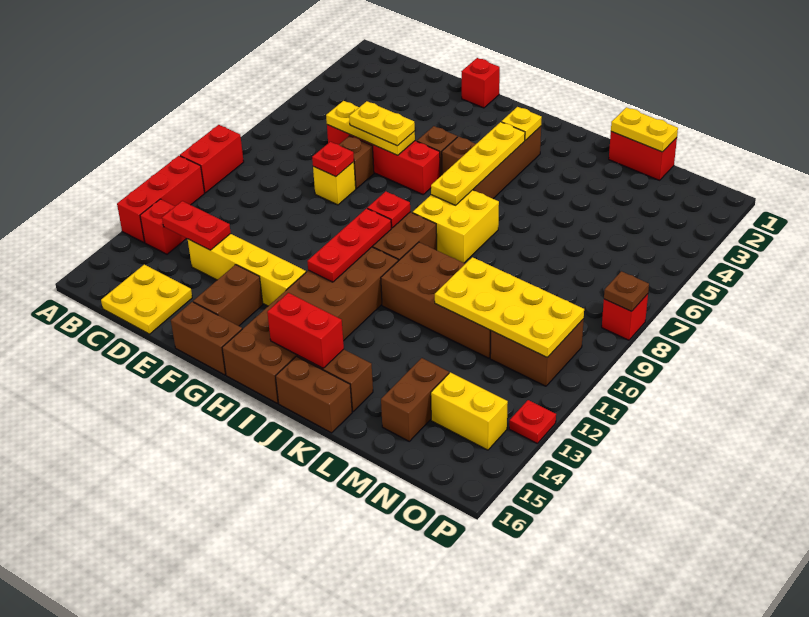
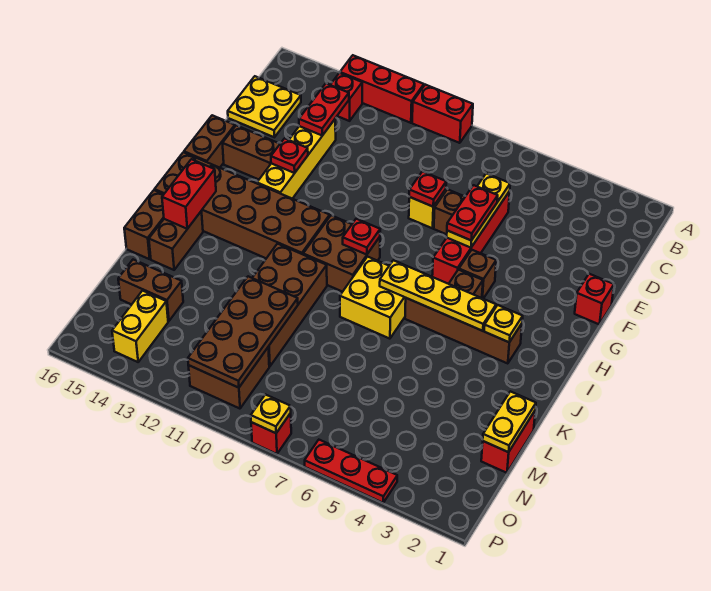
yellow 1x2 plate [349,101,415,146] -> red 1x2 plate [447,185,498,240]
red 1x3 plate [307,208,391,282] -> red 1x3 plate moved to [305,440,397,503]
yellow 2x4 plate [435,257,584,358] -> brown 2x4 plate [188,276,298,388]
brown 1x1 plate [604,271,649,311] -> yellow 1x1 plate [251,395,291,433]
red 1x1 plate [509,400,556,443] -> red 1x1 plate moved to [271,138,308,173]

